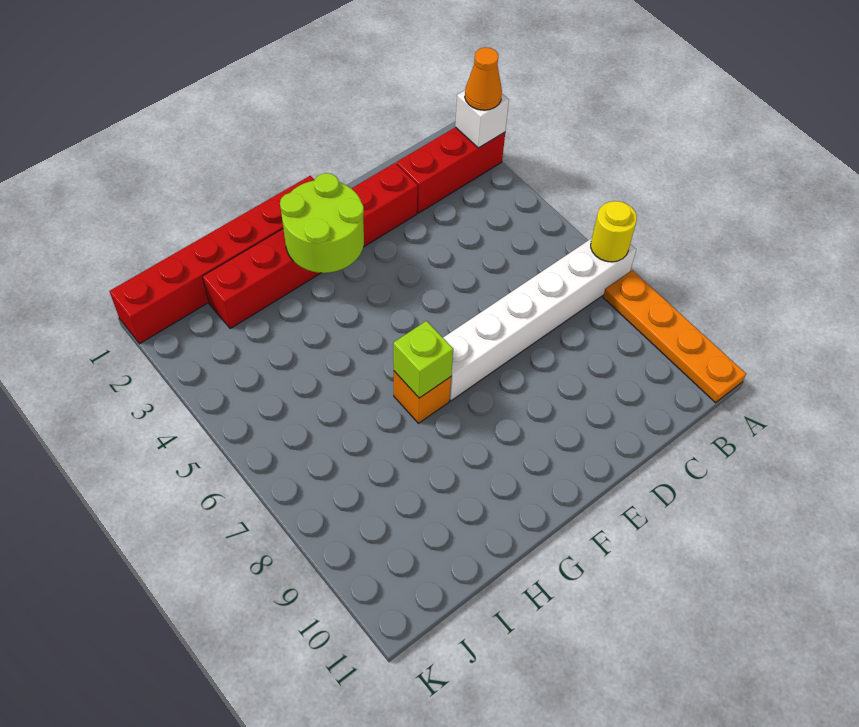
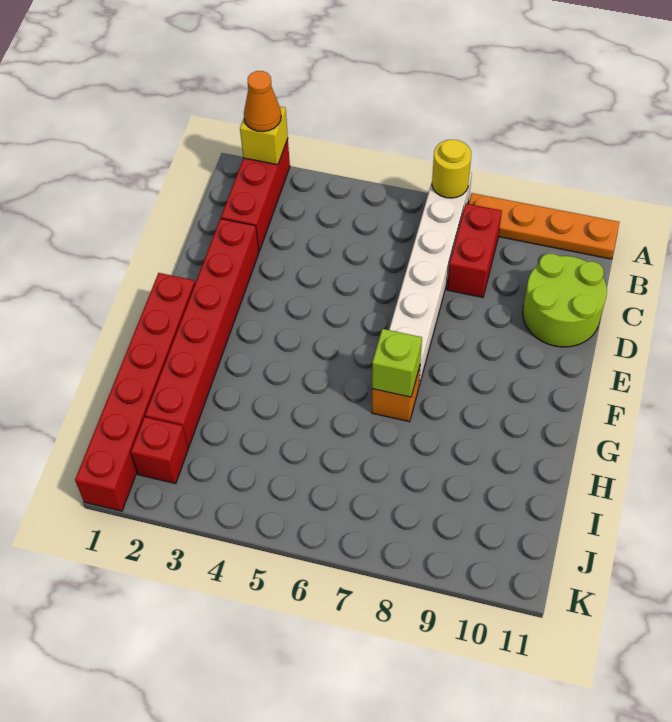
white 1x1 brick [455,90,509,148] -> yellow 1x1 brick [240,107,288,165]
none -> red 1x2 brick [447,204,502,297]
lime 2x2 round brick [280,173,364,273] -> lime 2x2 round brick moved to [523,254,607,347]
none -> red 1x1 brick [131,417,188,484]

